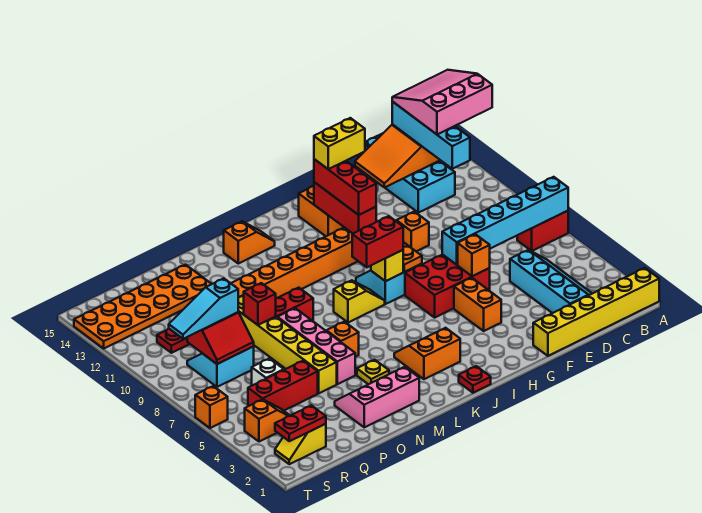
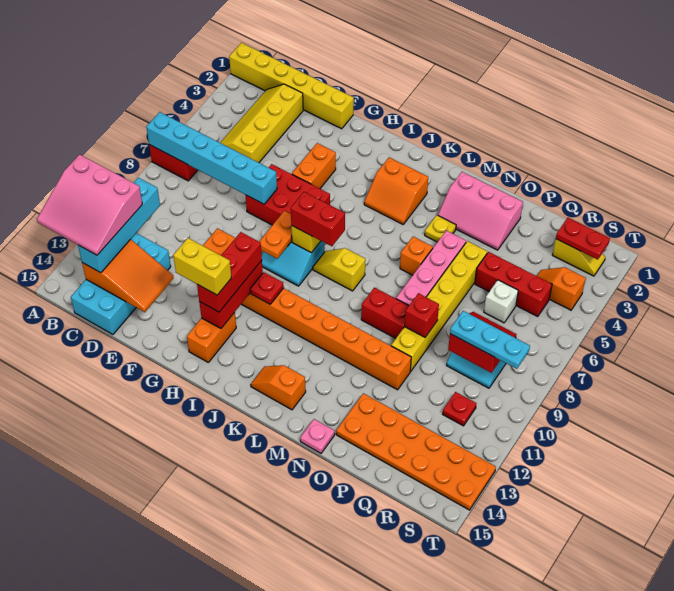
cyan 2x4 slope [510,250,592,313] -> yellow 2x4 slope [220,84,303,163]
orange 1x1 brick [458,234,490,276] -> none
red 1x1 plate [459,366,491,393] -> red 1x1 plate moved to [250,272,284,304]
none -> pink 1x1 plate [300,419,335,453]
cyan 1x3 slope [169,278,238,339] -> cyan 1x3 plate [450,311,530,369]
orange 1x1 brick [195,386,228,428] -> none

